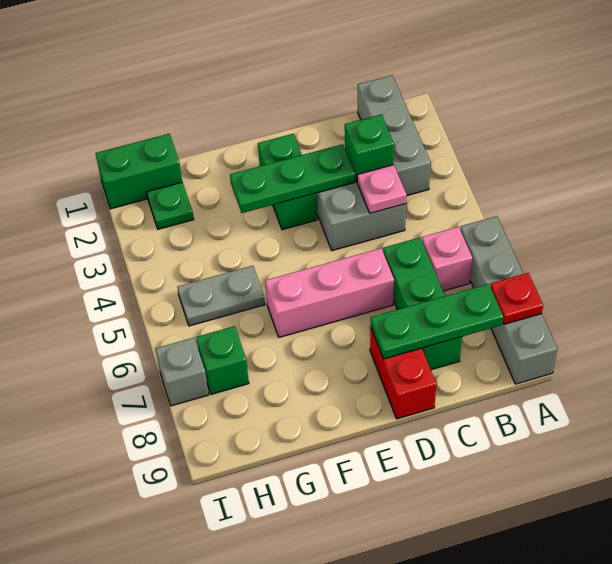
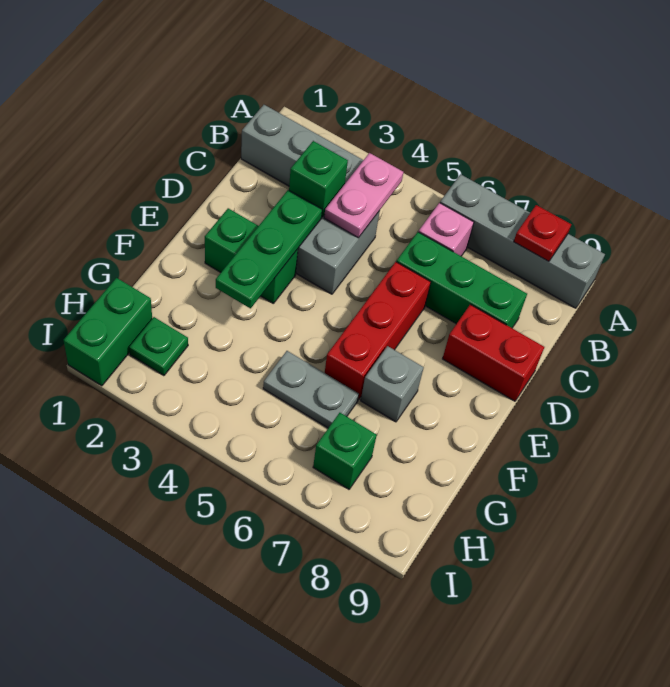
green 1x3 plate [371,284,503,359] -> none
pink 1x1 plate [357,165,407,213] -> pink 1x2 plate [324,153,403,238]
pink 1x3 brick [265,248,394,337] -> red 1x3 brick [325,262,431,400]
grey 1x2 plate [177,266,265,326] -> grey 1x2 plate turned to [263,351,359,428]
grey 1x1 brick [156,338,209,406] -> grey 1x1 brick moved to [361,346,424,422]

